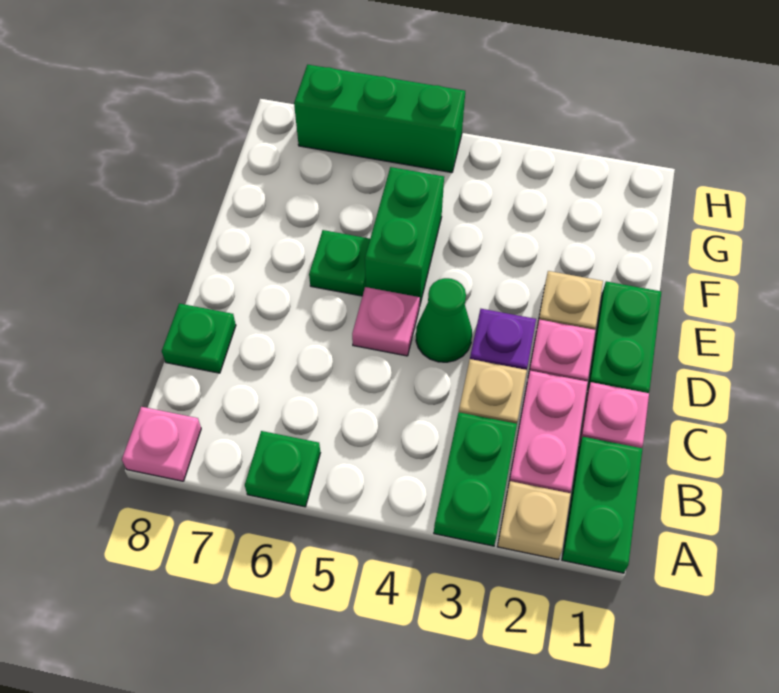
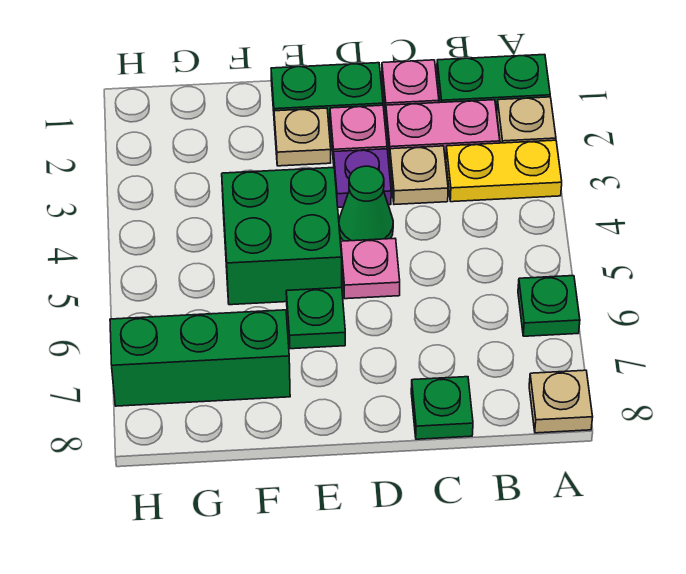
green 1x2 plate [434,412,517,546] -> yellow 1x2 plate [446,140,562,202]
pink 1x1 plate [122,407,201,481] -> tan 1x1 plate [529,370,593,433]
green 1x2 brick [365,167,444,306] -> green 2x2 brick [222,168,342,305]
green 1x3 brick [294,65,465,173] -> green 1x3 brick turned to [110,310,290,406]

